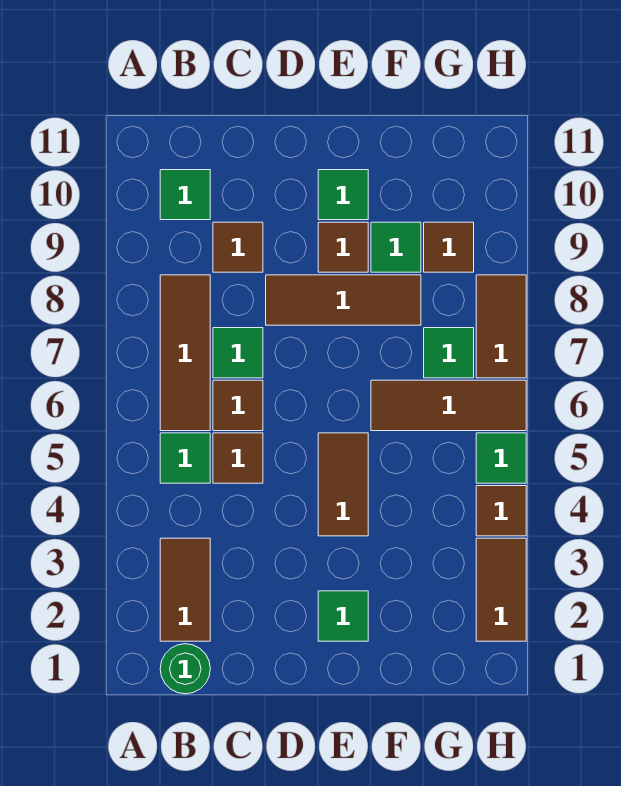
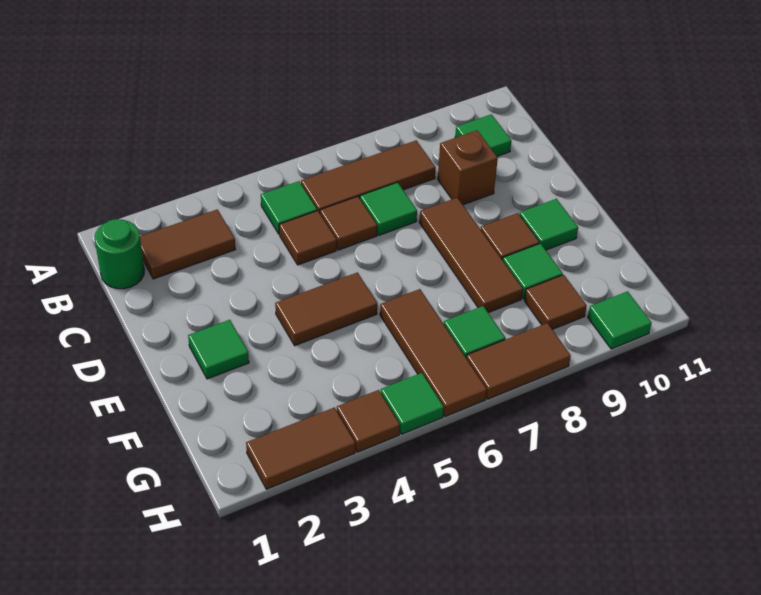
brown 1x1 tile [213,222,263,272] -> brown 1x1 brick [438,130,498,205]
none -> green 1x1 tile [588,291,651,349]

